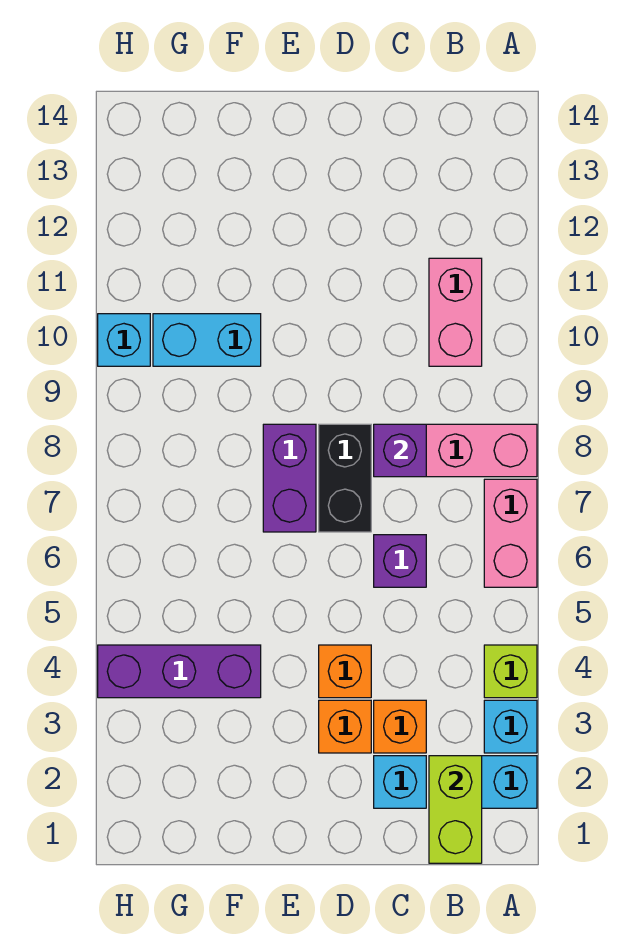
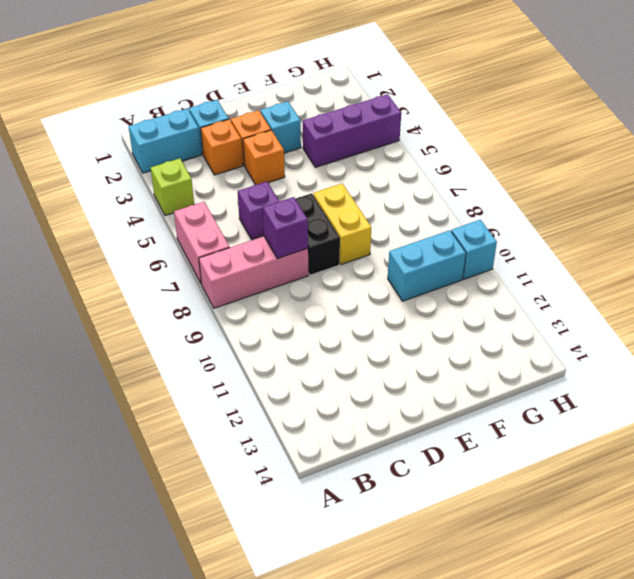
cyan 1x1 brick [484,700,537,753] -> cyan 1x1 brick moved to [260,101,301,153]
lime 1x2 brick [429,756,482,863] -> none
pink 1x2 brick [429,258,482,366] -> none
purple 1x2 brick [263,424,316,532] -> yellow 1x2 brick [313,183,371,264]

